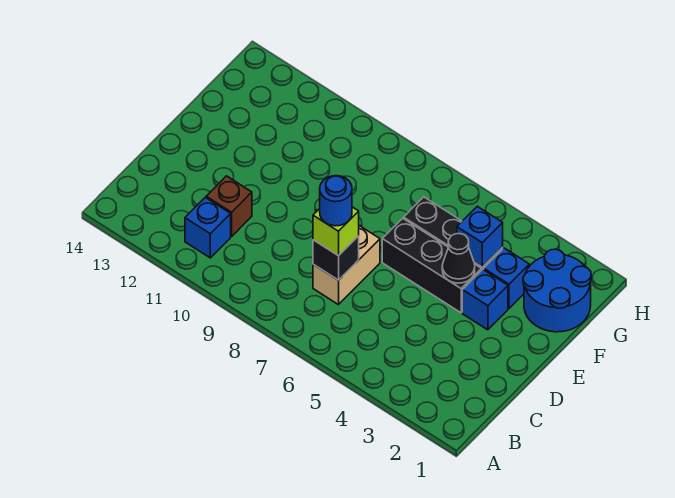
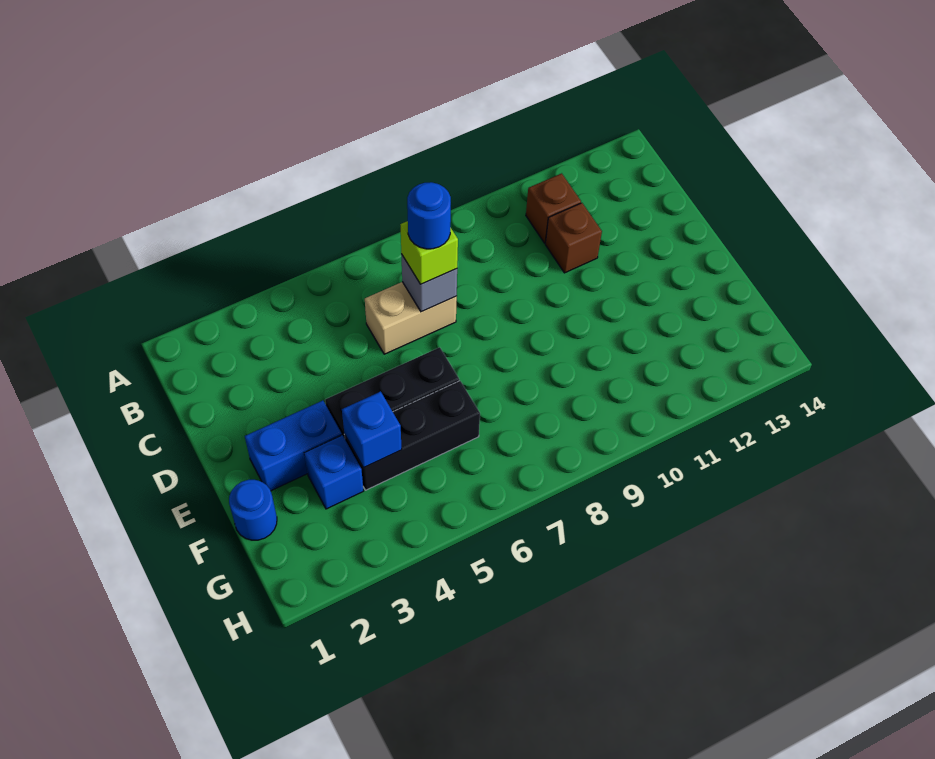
blue 1x1 brick [185,197,231,258] -> brown 1x1 brick [526,173,581,243]
tan 1x2 brick [313,226,380,305] -> tan 1x2 brick turned to [365,282,457,354]
black 1x1 brick [313,236,359,280] -> grey 1x1 brick [401,254,457,312]
blue 1x1 brick [462,269,508,330] -> blue 1x2 brick [245,401,342,491]
black 1x1 cone [442,234,475,283] -> none
blue 2x2 round brick [523,249,591,332] -> blue 1x1 round brick [229,480,277,540]

